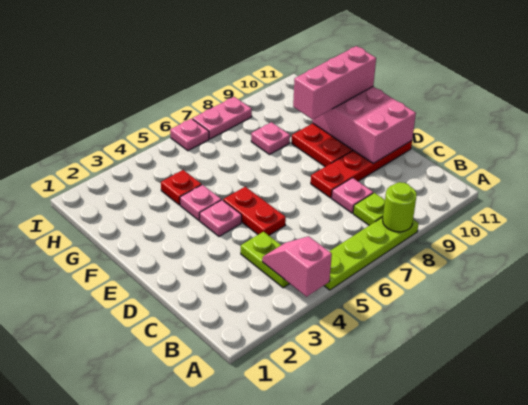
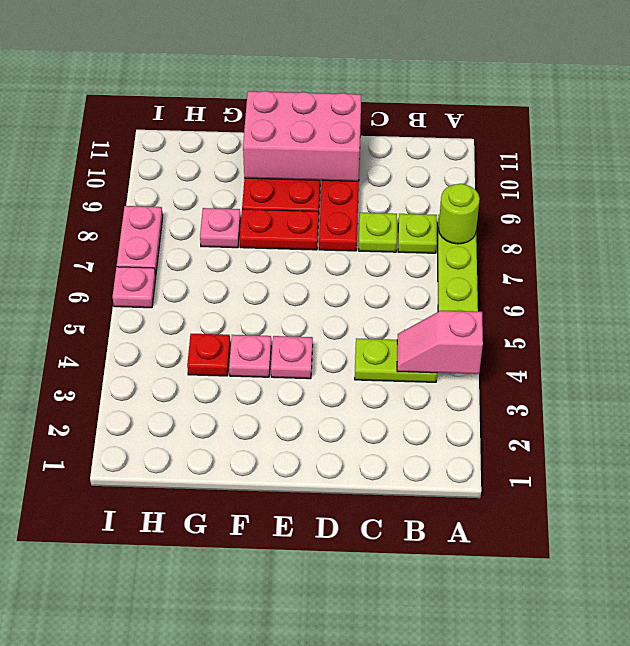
pink 1x1 plate [332,178,373,213] -> lime 1x1 plate [359,213,397,252]
red 1x2 plate [223,187,286,235] -> red 1x2 plate moved to [240,209,319,250]
pink 1x3 brick [293,46,376,120] -> none

